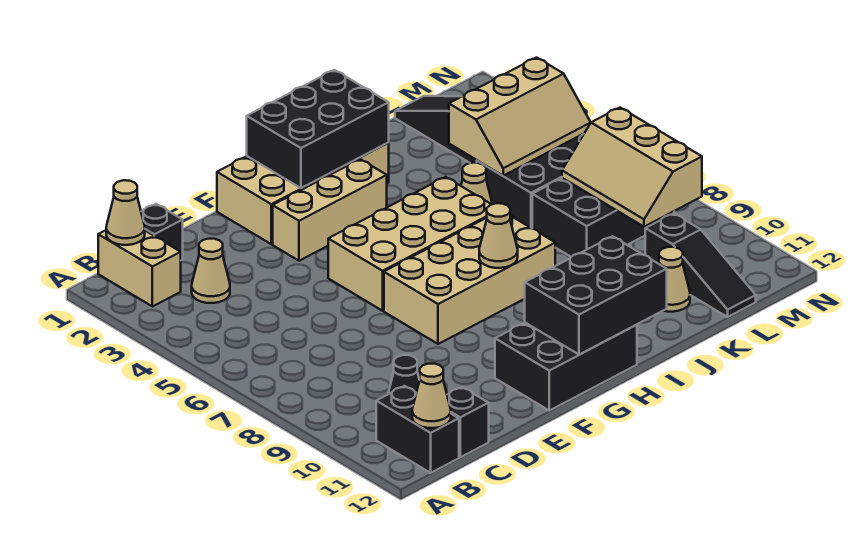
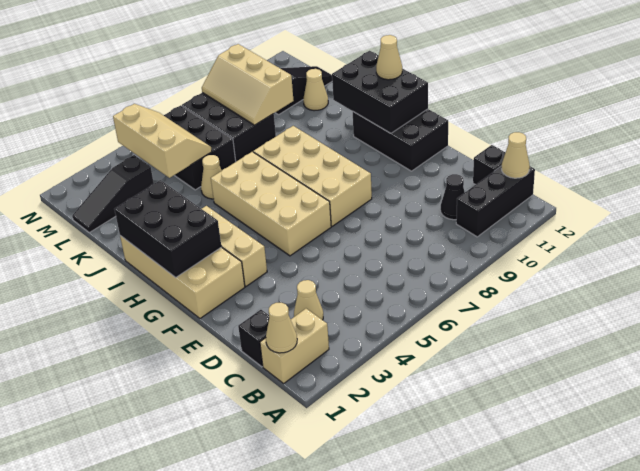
black 1x2 brick [376,386,459,473] -> black 1x3 brick [456,166,535,237]
tan 1x1 cone [479,203,518,268] -> tan 1x1 cone moved to [376,35,402,80]
tan 2x3 slope [562,108,702,227] -> tan 2x3 slope turned to [202,44,294,125]

